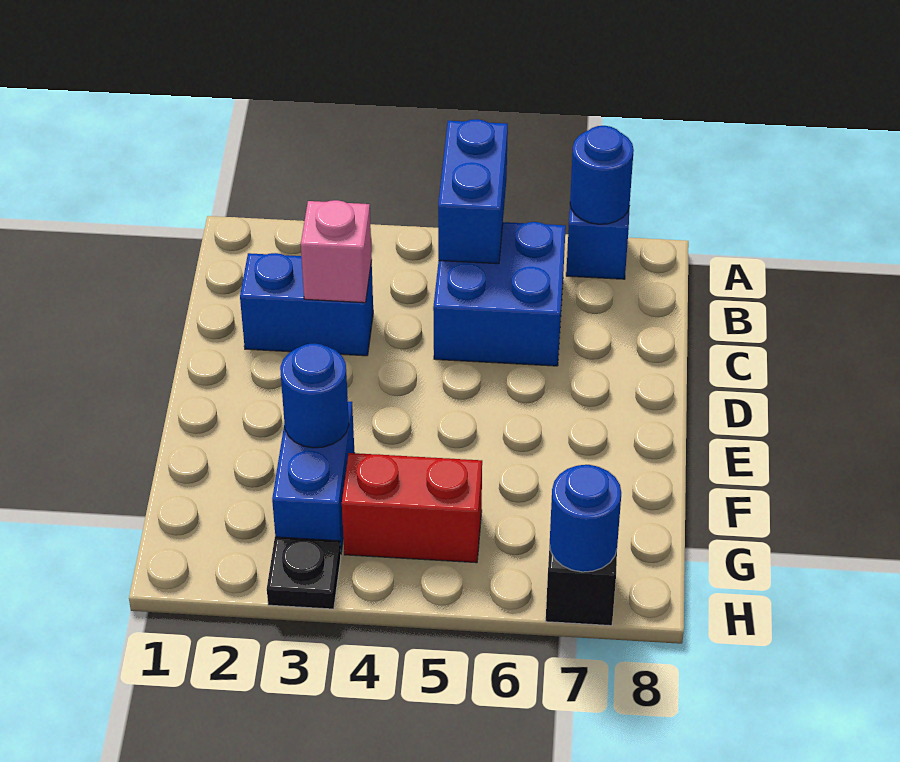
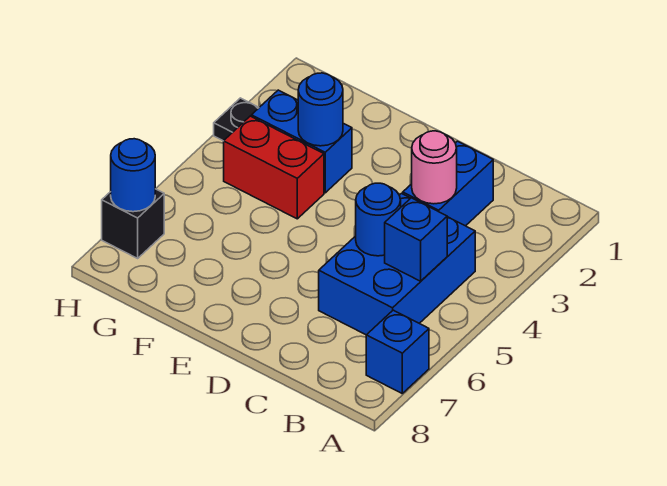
blue 1x2 brick [438,119,508,264] -> blue 1x1 brick [385,198,447,281]
blue 1x1 round brick [570,126,634,224] -> blue 1x1 round brick moved to [356,183,401,256]
blue 2x2 brick [433,222,566,366] -> blue 2x3 brick [319,193,475,335]
pink 1x1 brick [301,200,372,303] -> pink 1x1 round brick [412,131,457,204]
red 1x2 brick [342,453,482,563] -> red 1x2 brick turned to [224,116,324,219]

